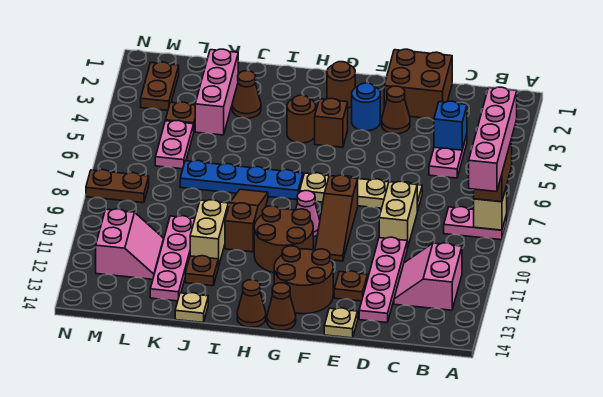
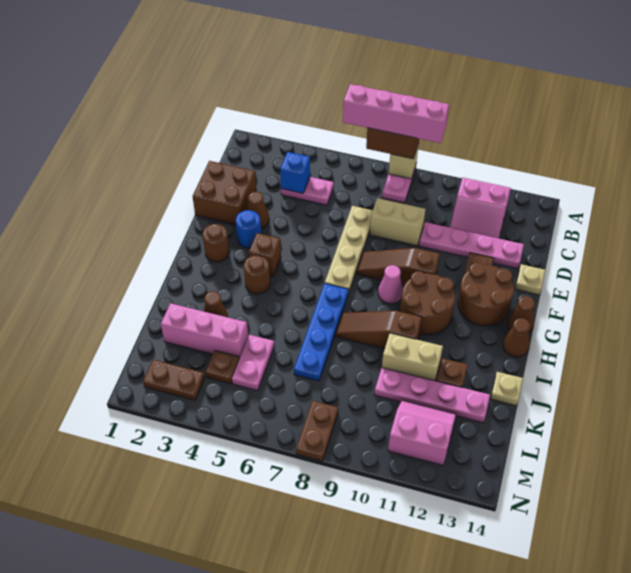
brown 1x3 slope [315,175,358,261] -> brown 1x3 slope turned to [357,248,440,285]
pink 1x2 plate [155,120,194,169] -> pink 1x2 plate turned to [232,335,274,391]

